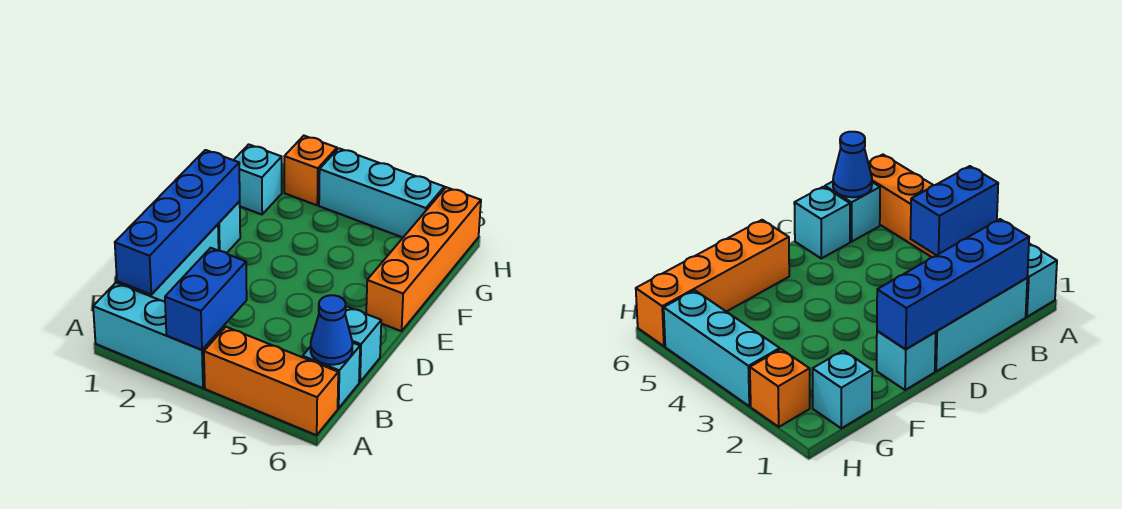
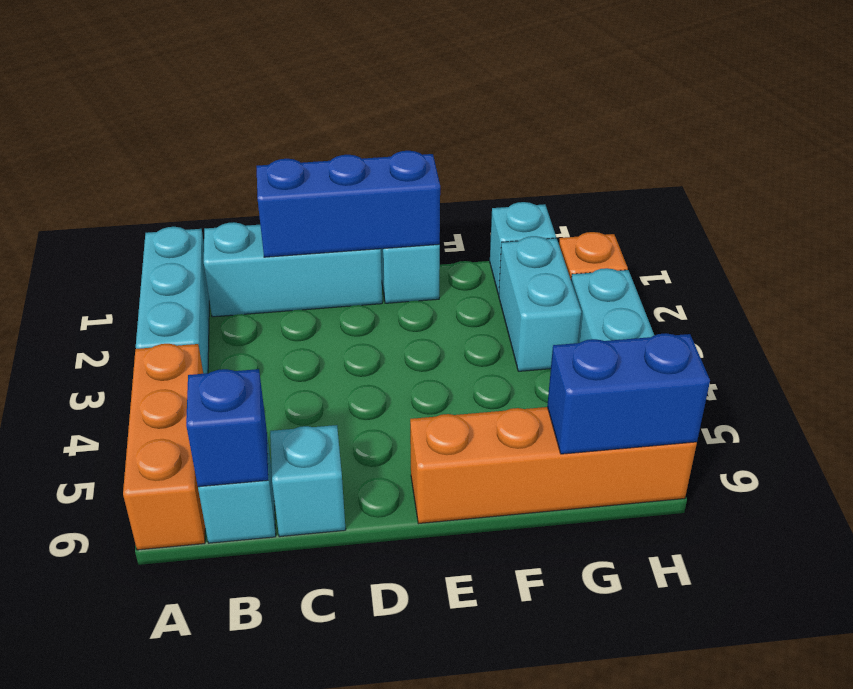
blue 1x2 brick [165,248,247,350] -> blue 1x2 brick moved to [547,333,710,454]
blue 1x4 brick [115,150,240,295] -> blue 1x3 brick [256,151,440,257]
blue 1x1 cone [311,295,353,365] -> blue 1x1 brick [186,369,268,487]
none -> cyan 1x2 brick [498,236,581,371]

